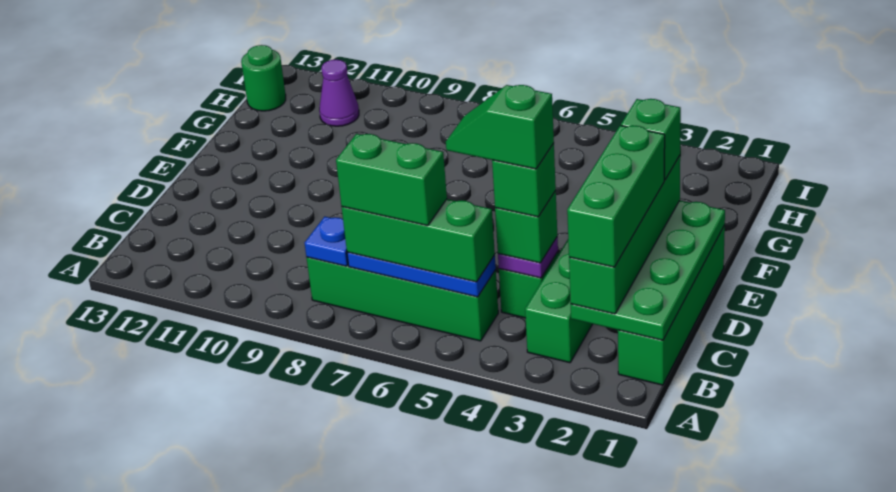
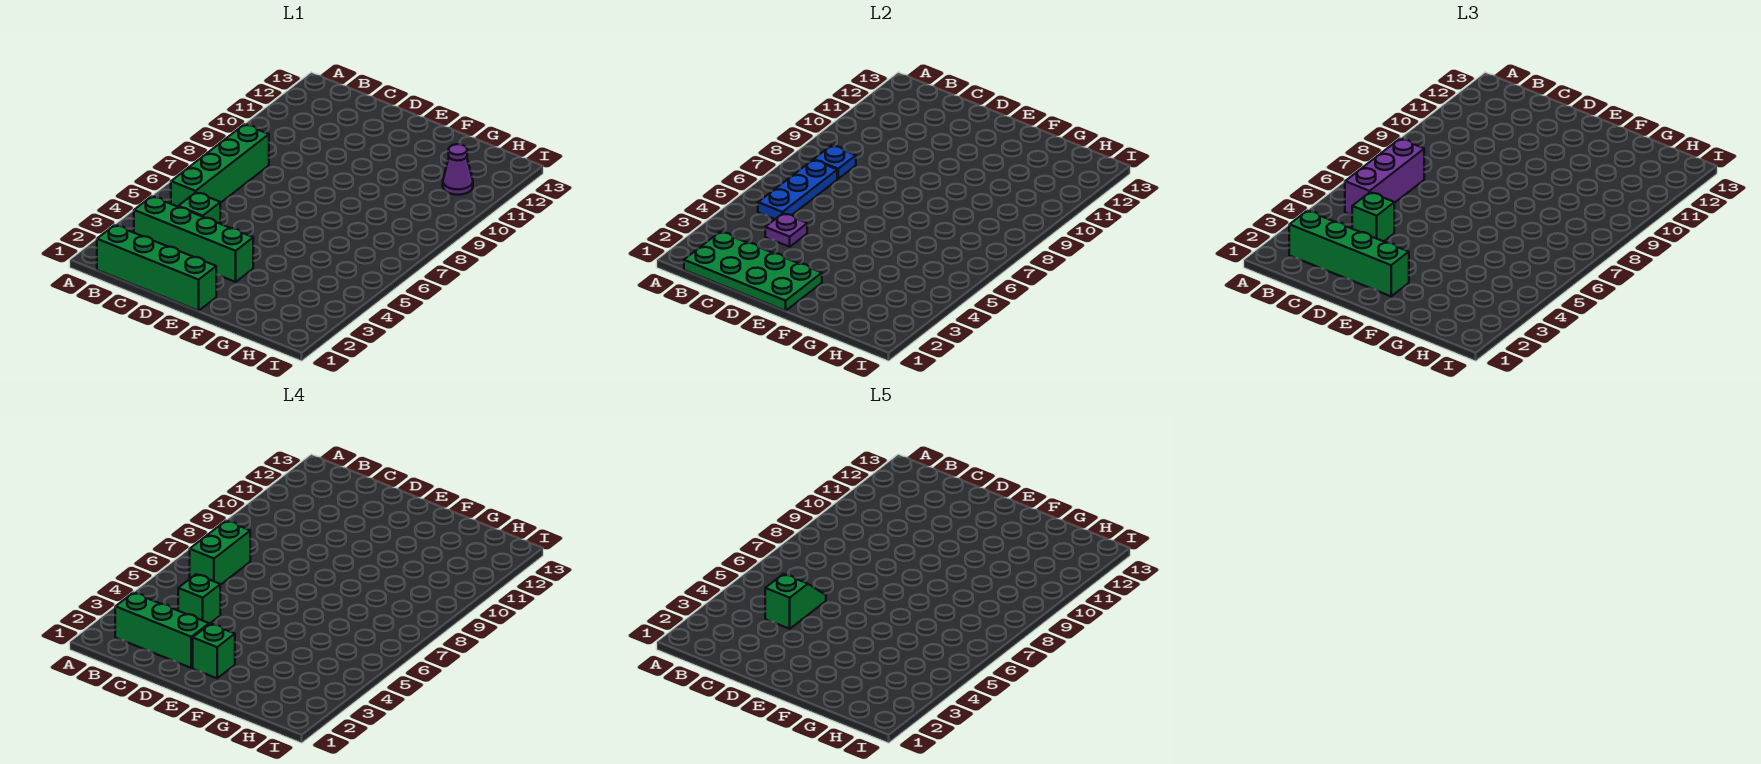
green 1x3 brick [342,199,495,282] -> purple 1x3 brick [1345,139,1424,215]
green 1x1 round brick [241,45,286,111] -> none

